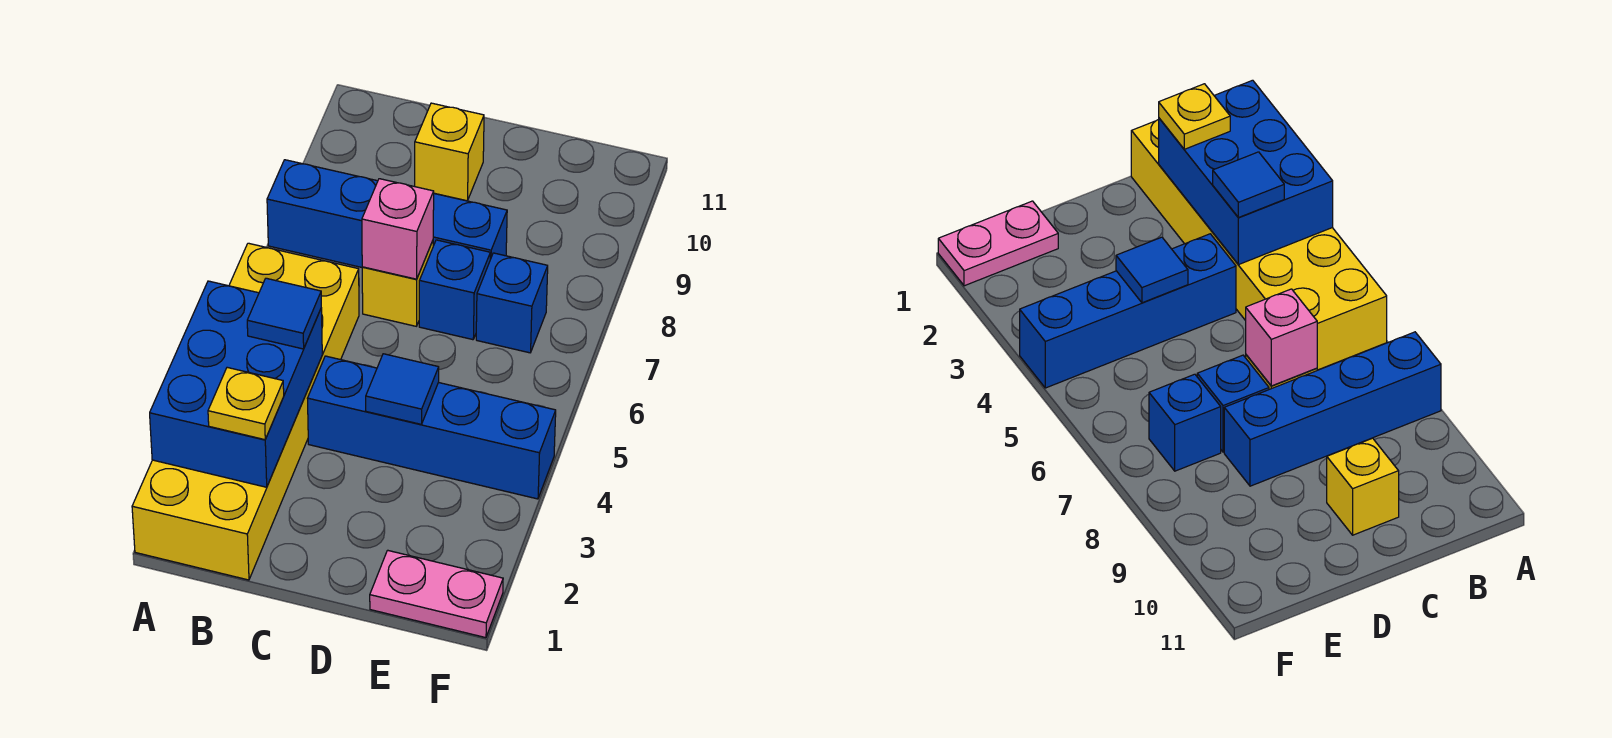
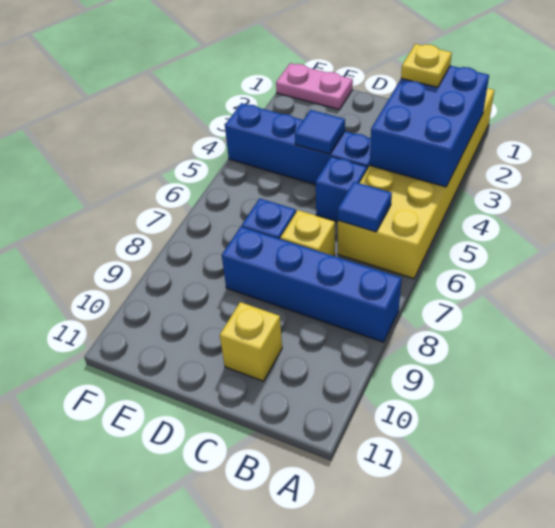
blue 1x1 tile [247,278,321,349] -> blue 1x1 tile moved to [338,182,392,232]
pink 1x1 brick [362,179,434,279] -> none
blue 1x1 brick [476,253,548,353] -> blue 1x1 brick moved to [316,156,367,222]

